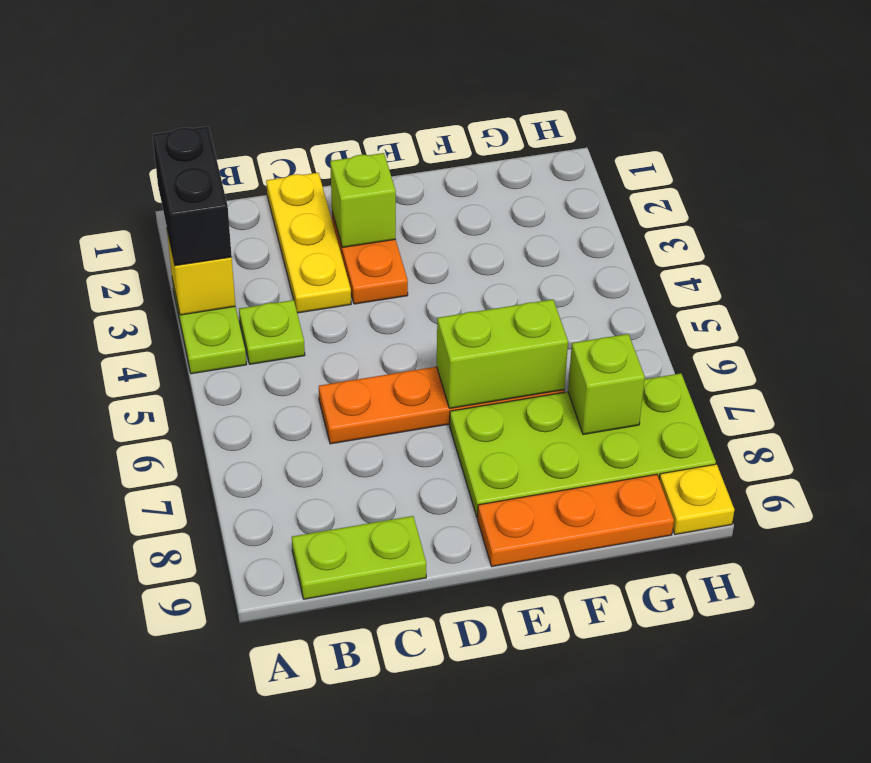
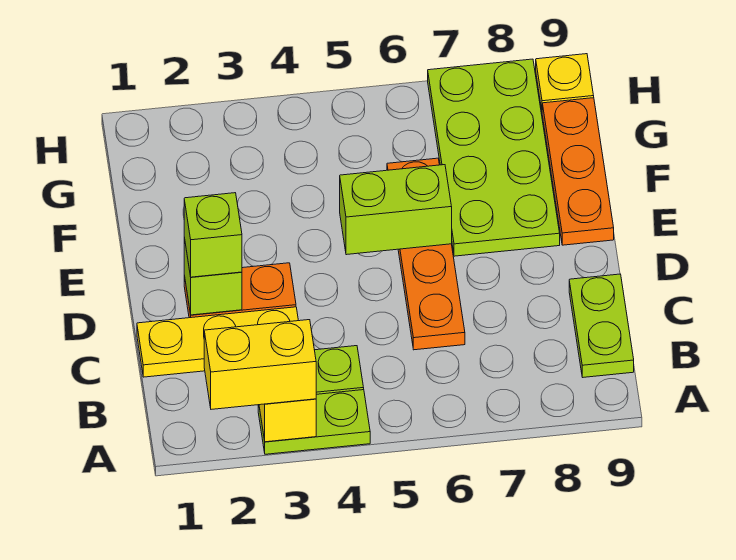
black 1x2 brick [153,126,232,266] -> yellow 1x2 brick [204,320,316,409]
lime 1x2 brick [437,299,568,408] -> lime 1x2 brick turned to [340,165,452,255]
lime 1x1 brick [568,334,645,434] -> lime 1x1 brick moved to [184,193,242,277]

